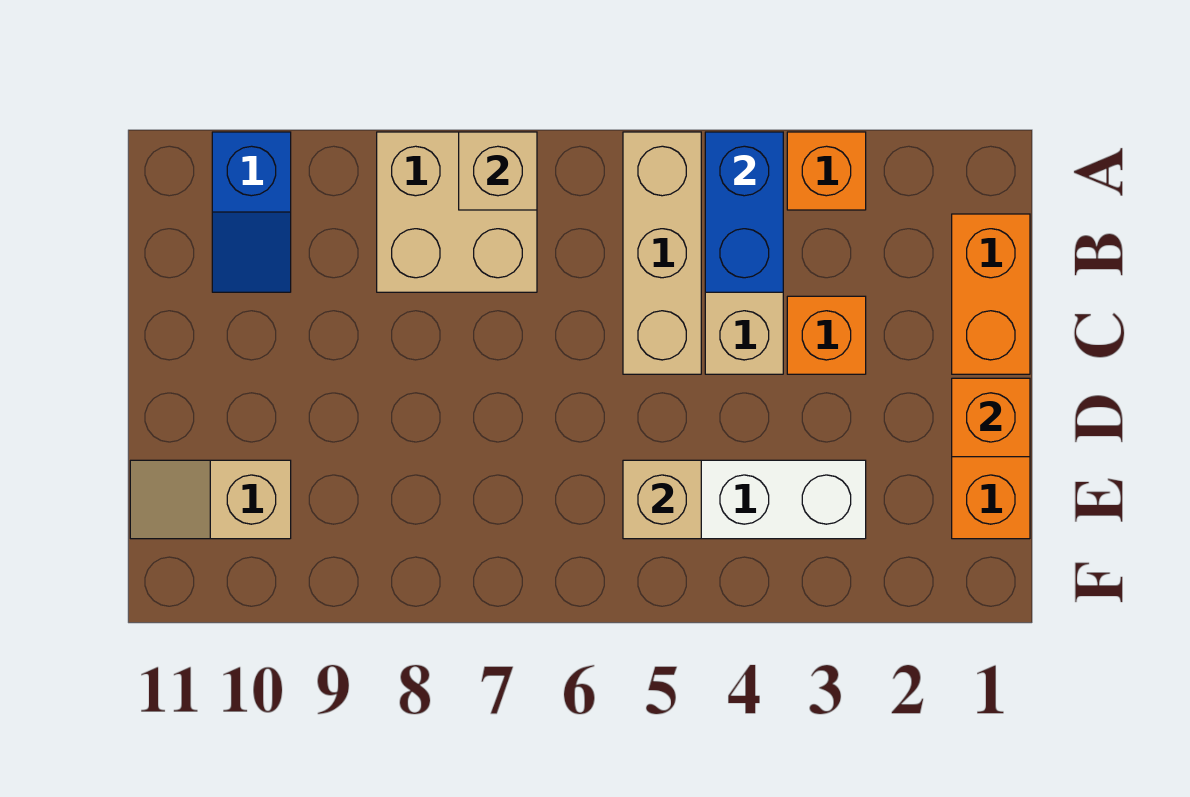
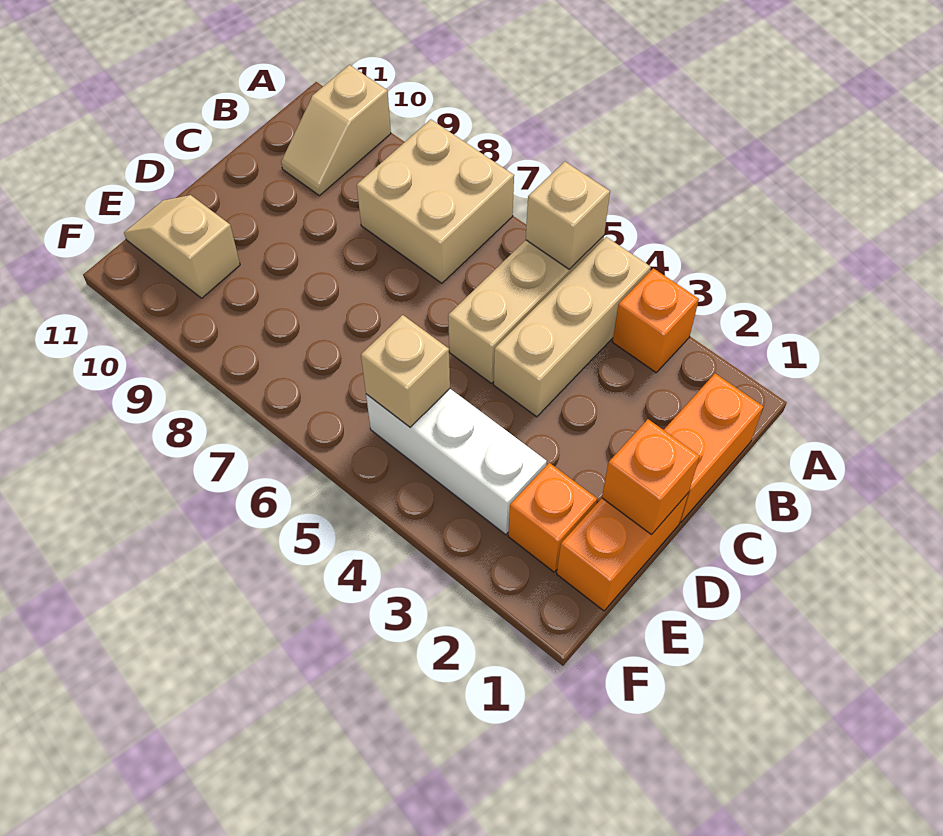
blue 1x2 brick [705,132,783,292] -> none
tan 1x1 brick [459,132,537,210] -> tan 1x1 brick moved to [526,162,610,269]
blue 1x2 slope [212,132,291,292] -> tan 1x2 slope [281,65,391,196]
orange 1x1 brick [787,296,866,374] -> orange 1x1 brick moved to [508,463,597,572]

